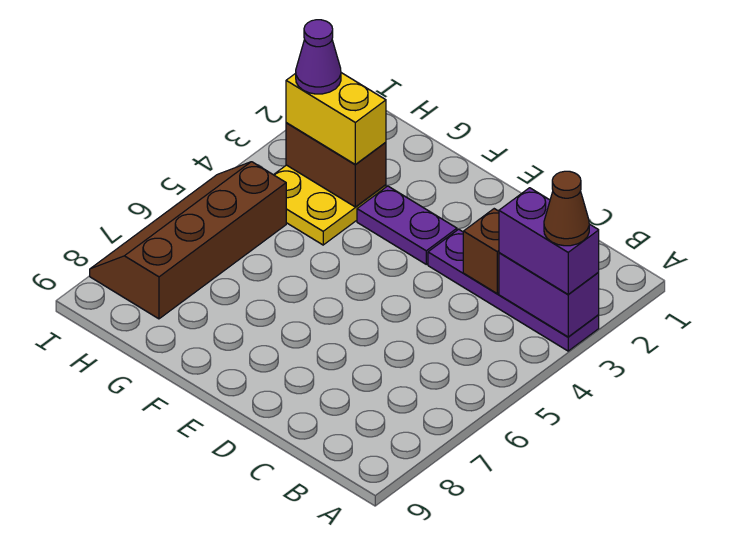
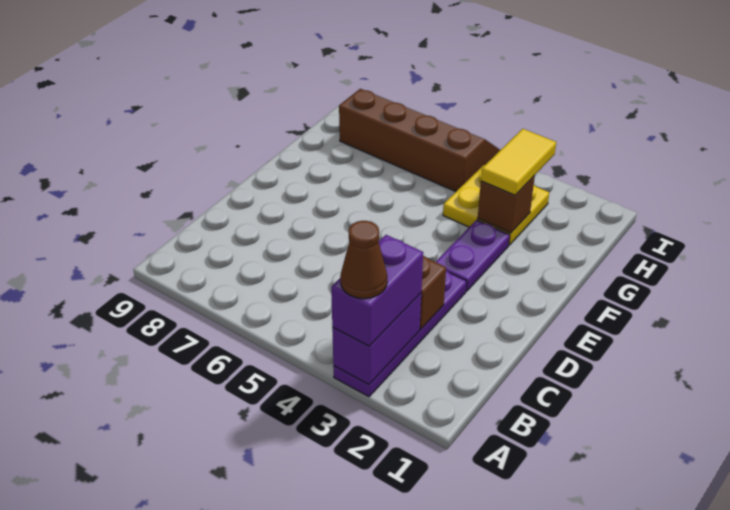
brown 1x2 brick [286,123,386,207] -> brown 1x1 brick [478,176,535,233]
yellow 1x2 brick [286,73,386,165] -> yellow 1x2 tile [481,129,556,195]
purple 1x1 cone [296,20,341,94] -> none

